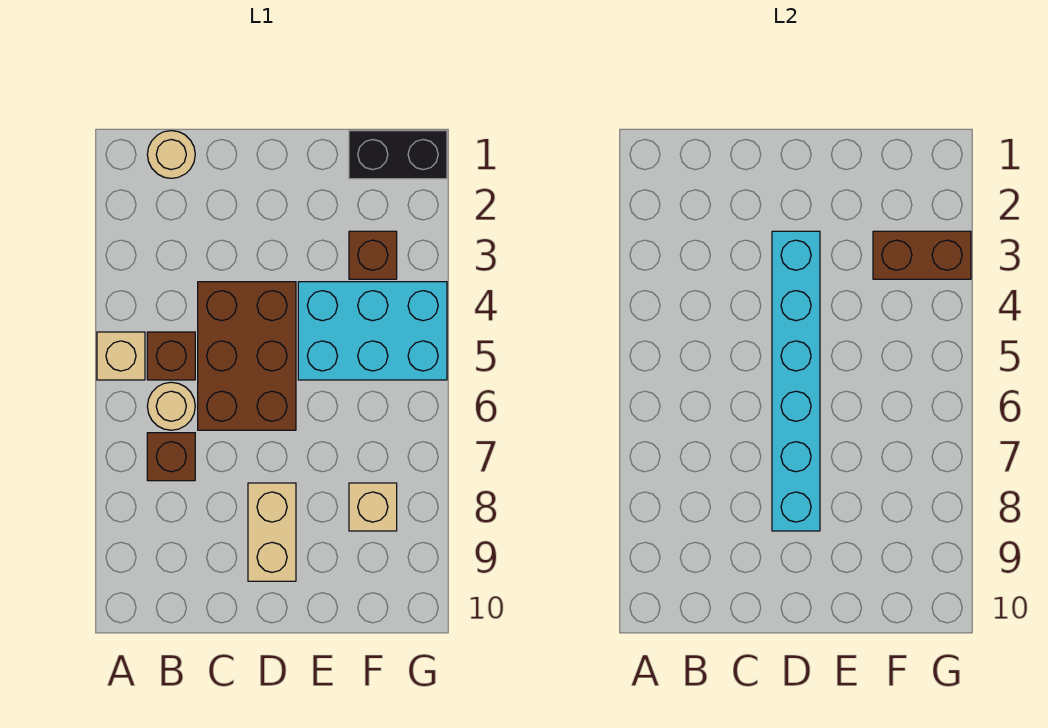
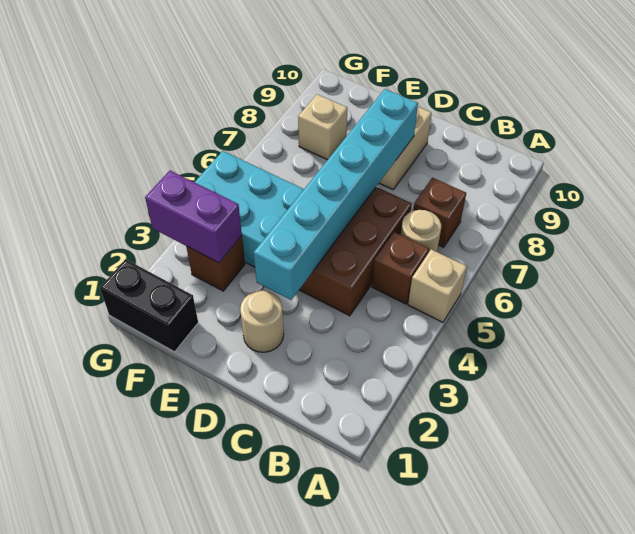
tan 1x1 round brick [147,131,195,178] -> tan 1x1 round brick moved to [240,291,284,352]
brown 1x2 brick [873,231,971,279] -> purple 1x2 brick [145,171,242,263]

